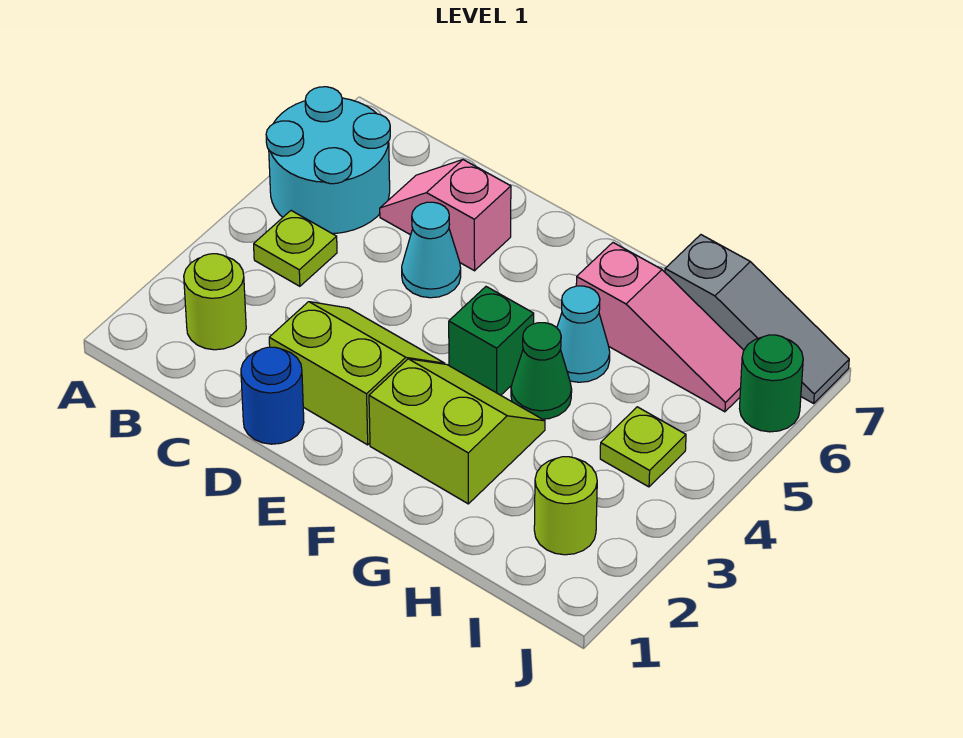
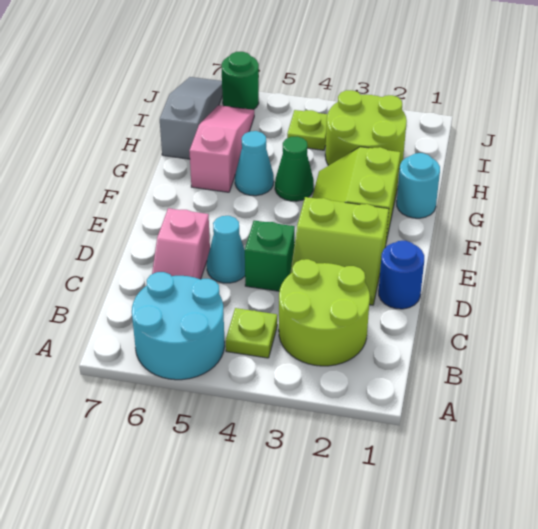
lime 1x1 round brick [184,254,246,350] -> lime 2x2 round brick [279,259,370,366]
lime 2x2 slope [269,302,445,445] -> lime 2x2 slope turned to [290,197,389,305]
green 1x1 brick [449,287,534,395] -> green 1x1 brick moved to [245,221,295,291]
none -> cyan 1x1 round brick [397,153,440,218]
lime 1x1 round brick [534,457,597,555] -> lime 2x2 round brick [325,90,407,169]

